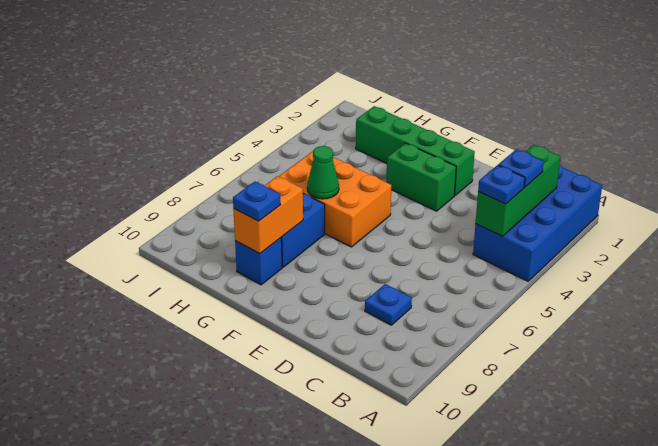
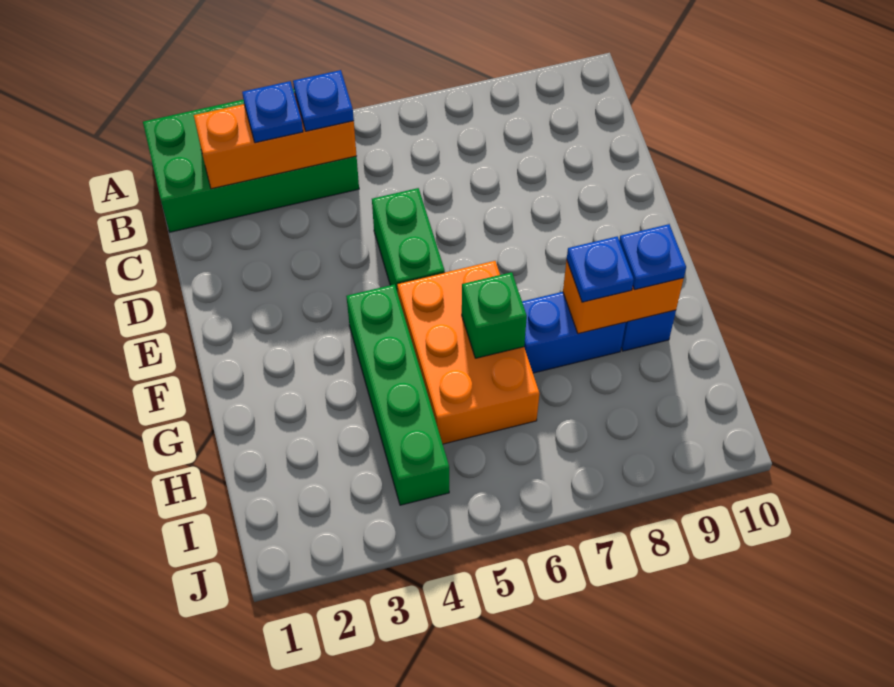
blue 2x4 brick [473,165,602,281] -> green 2x4 brick [143,89,359,232]
green 1x3 brick [476,145,560,236] -> orange 1x3 brick [194,93,357,189]
blue 1x1 plate [365,284,412,325] -> blue 1x1 plate moved to [567,236,634,302]
green 1x4 brick [356,106,475,196] -> green 1x4 brick moved to [346,284,449,505]
green 1x2 brick [386,143,456,211] -> green 1x2 brick moved to [372,188,445,293]
green 1x1 cone [307,146,339,199] -> green 1x1 brick [462,272,527,358]

